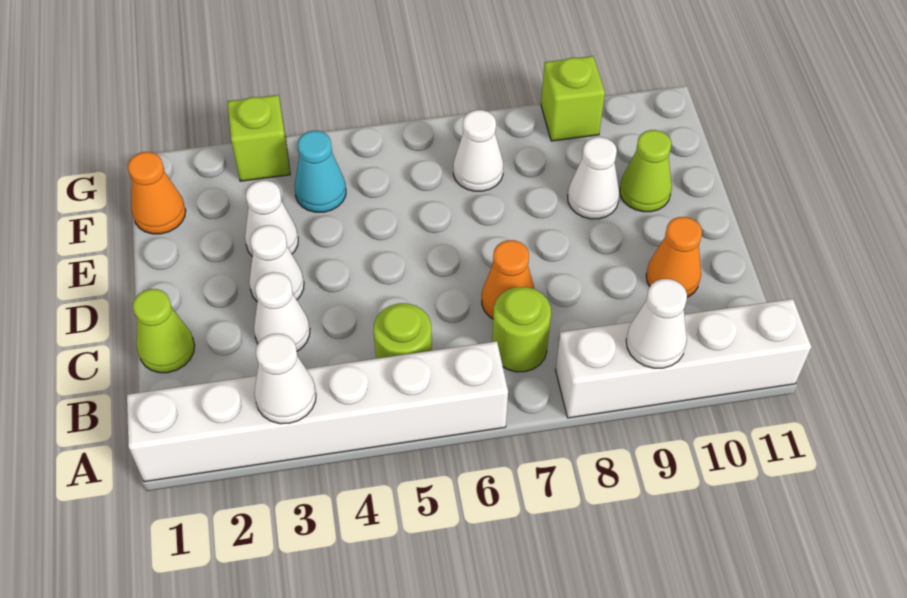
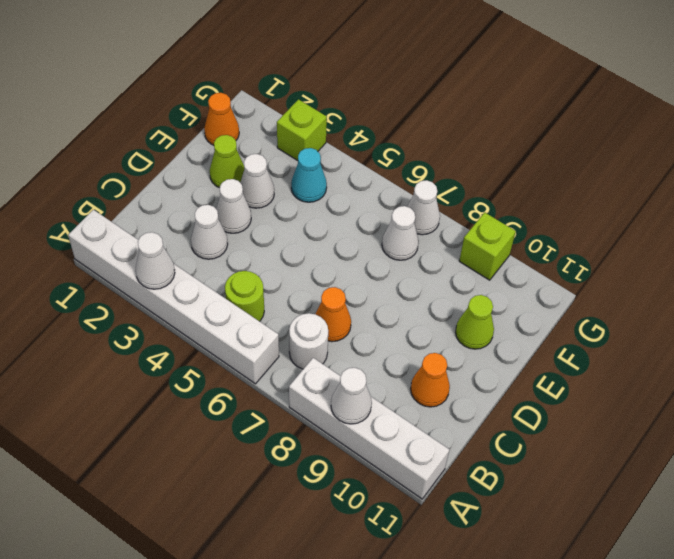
lime 1x1 round brick [492,287,551,372] -> white 1x1 round brick [289,313,328,369]
lime 1x1 cone [133,289,195,373] -> lime 1x1 cone moved to [210,135,244,188]
white 1x1 cone [568,137,620,219] -> white 1x1 cone moved to [407,180,440,235]

